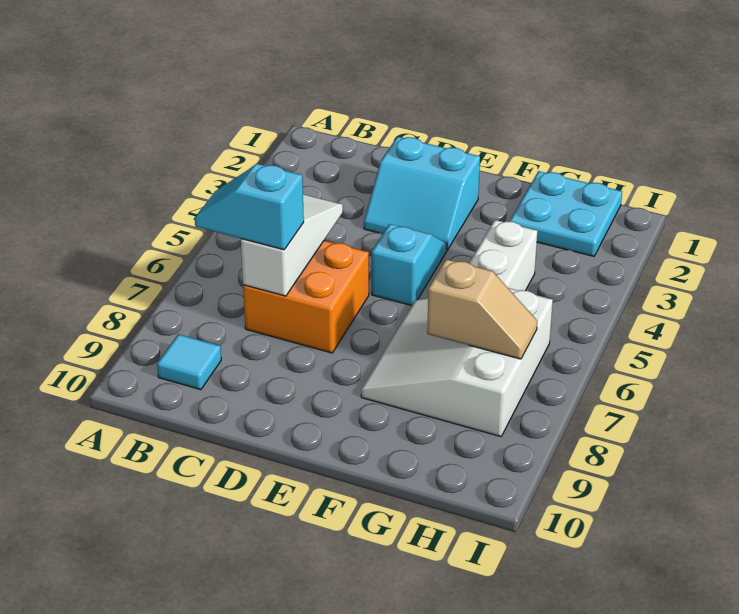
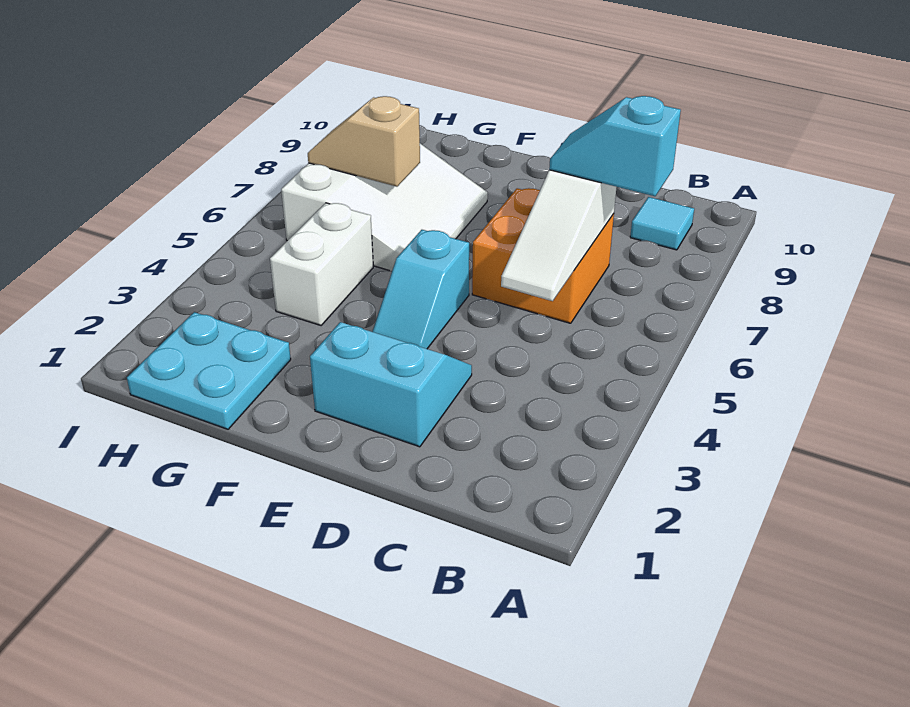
cyan 1x2 slope [195,164,304,250] -> cyan 1x2 slope turned to [549,96,681,196]

